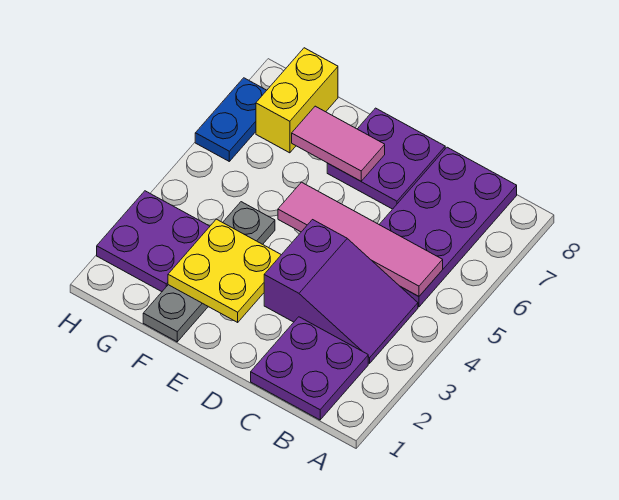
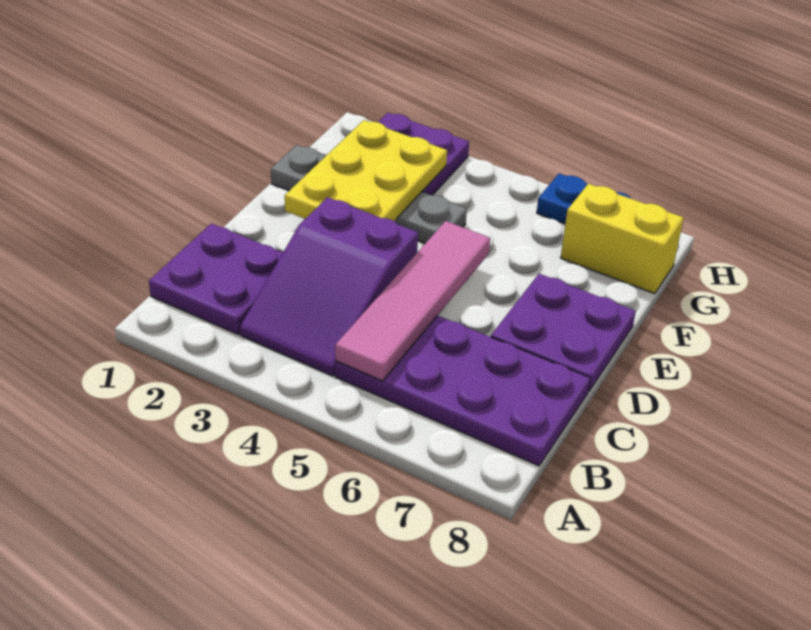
yellow 2x2 plate [168,219,281,322] -> yellow 2x3 plate [285,120,447,221]
pink 1x2 tile [292,106,385,181] -> none

